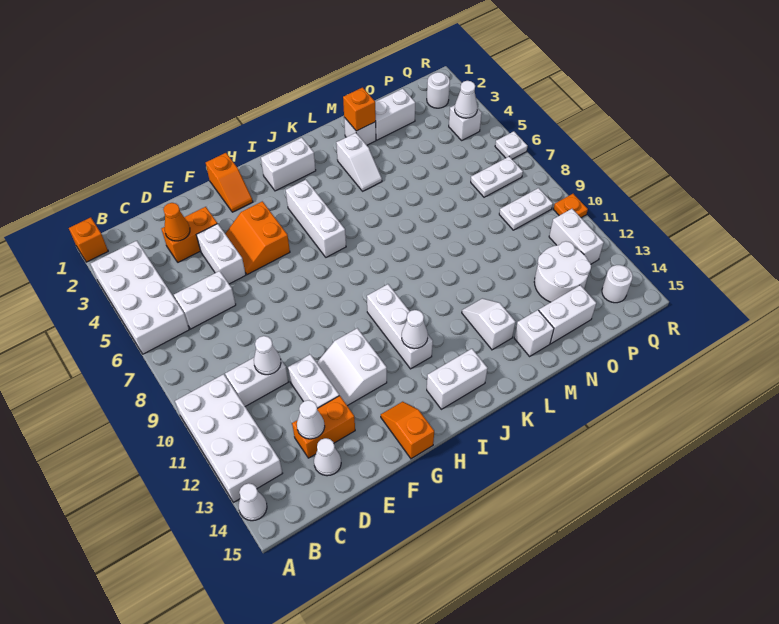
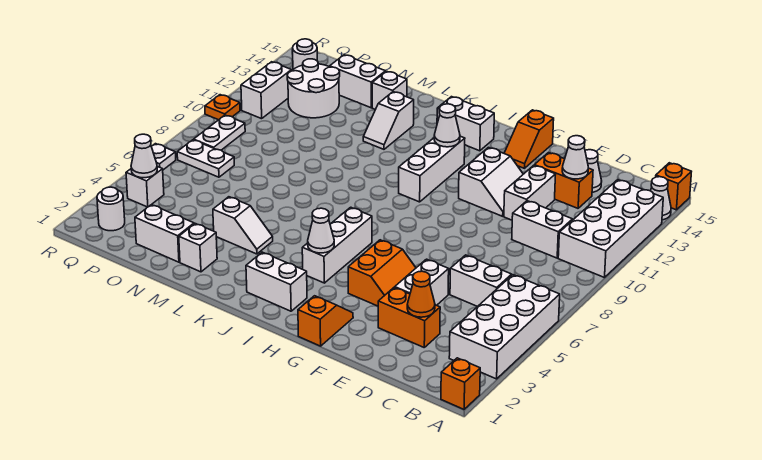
white 1x1 cone [254,336,281,375] -> white 1x1 cone moved to [308,208,334,253]
white 1x2 slope [336,133,382,191] -> white 1x2 slope turned to [213,197,273,254]
orange 1x1 brick [343,87,376,131] -> orange 1x1 brick moved to [656,163,691,210]
white 1x2 plate [499,188,553,230] -> white 1x2 plate turned to [194,115,245,150]

